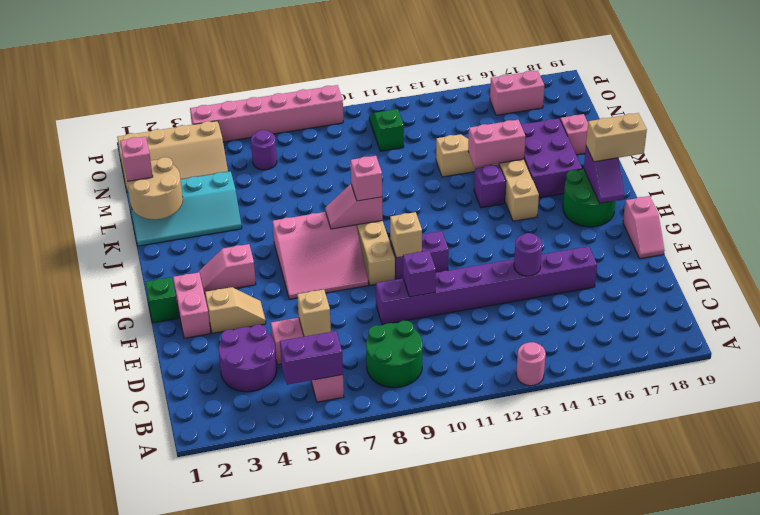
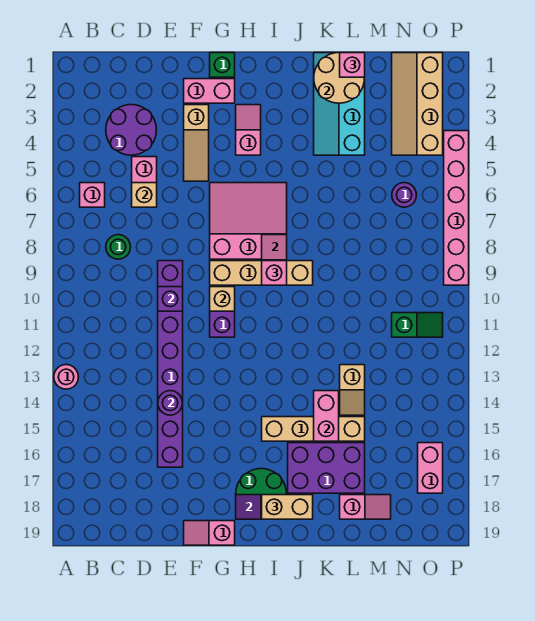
purple 1x2 brick [280,331,343,385] -> none
green 2x2 round brick [366,321,422,388] -> green 1x1 round brick [106,235,130,259]
tan 1x2 slope [205,287,266,333] -> tan 1x3 slope [184,105,209,181]
pink 3x3 slope [273,212,369,299] -> pink 3x3 slope turned to [210,183,287,259]
tan 1x2 brick [586,113,647,162] -> tan 1x2 brick turned to [262,495,313,519]
purple 1x1 brick [474,164,506,208] -> none

